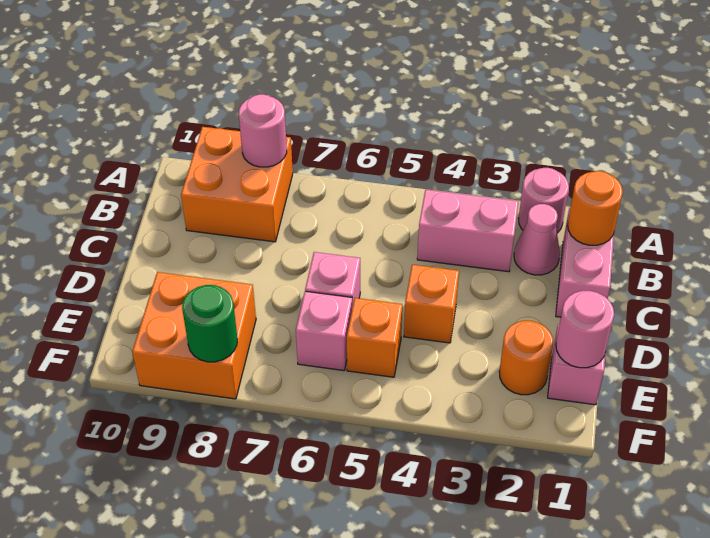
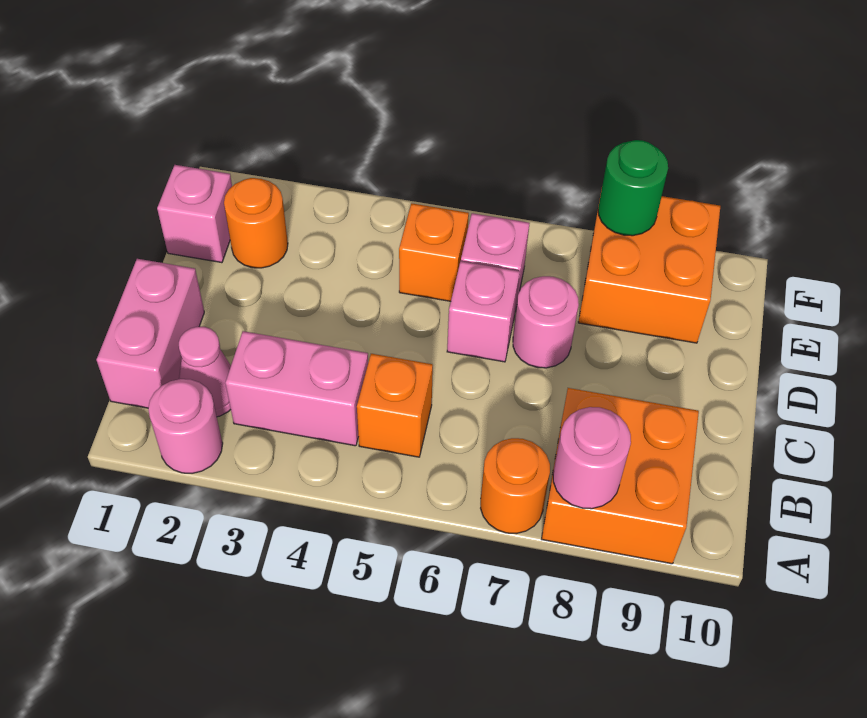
orange 1x1 round brick [568,171,623,245] -> orange 1x1 round brick moved to [481,438,550,534]
orange 1x1 brick [404,265,459,343] -> orange 1x1 brick moved to [357,354,433,457]
pink 1x1 round brick [556,291,614,368] -> pink 1x1 round brick moved to [513,276,579,368]

